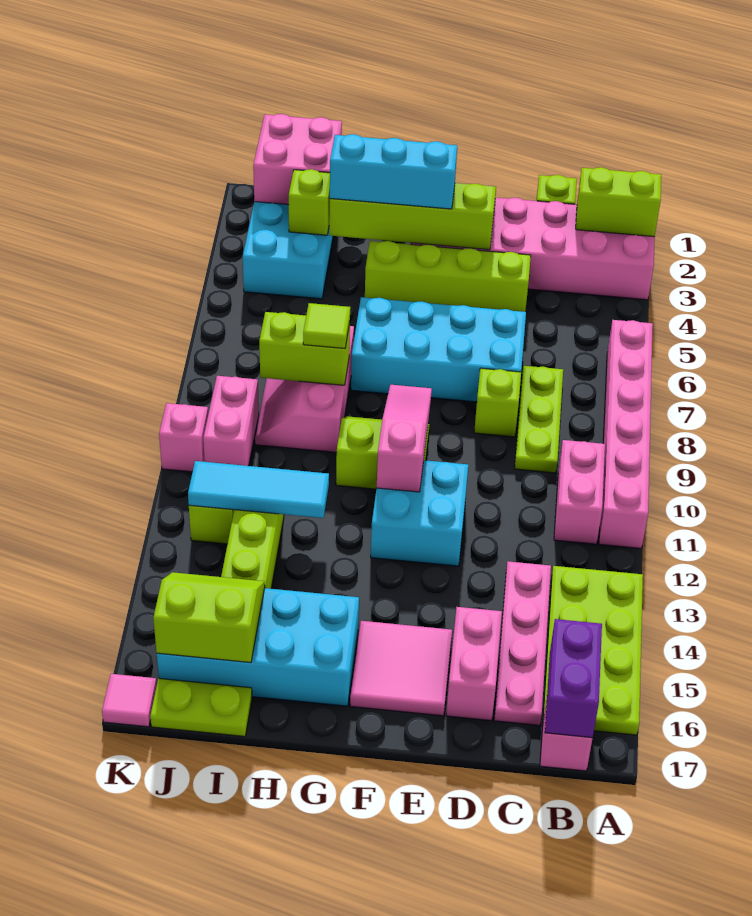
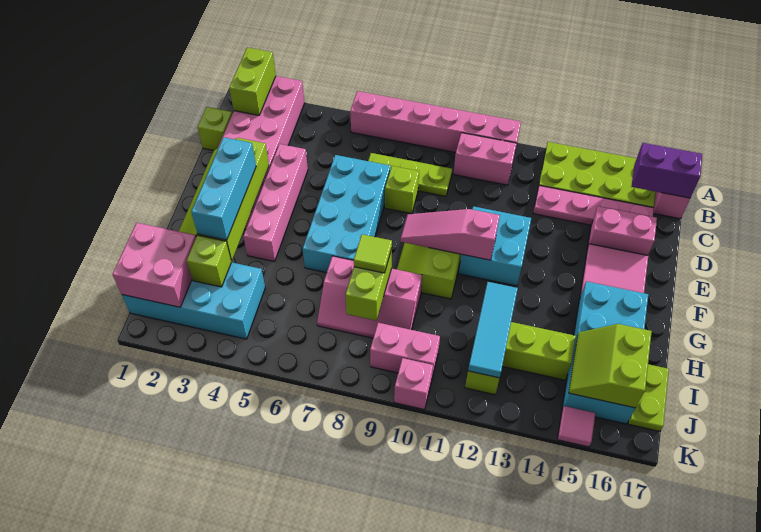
lime 1x4 brick [365,241,531,312] -> pink 1x4 brick [243,144,308,262]
pink 1x1 tile [102,674,157,727] -> pink 1x1 tile moved to [557,406,596,447]

